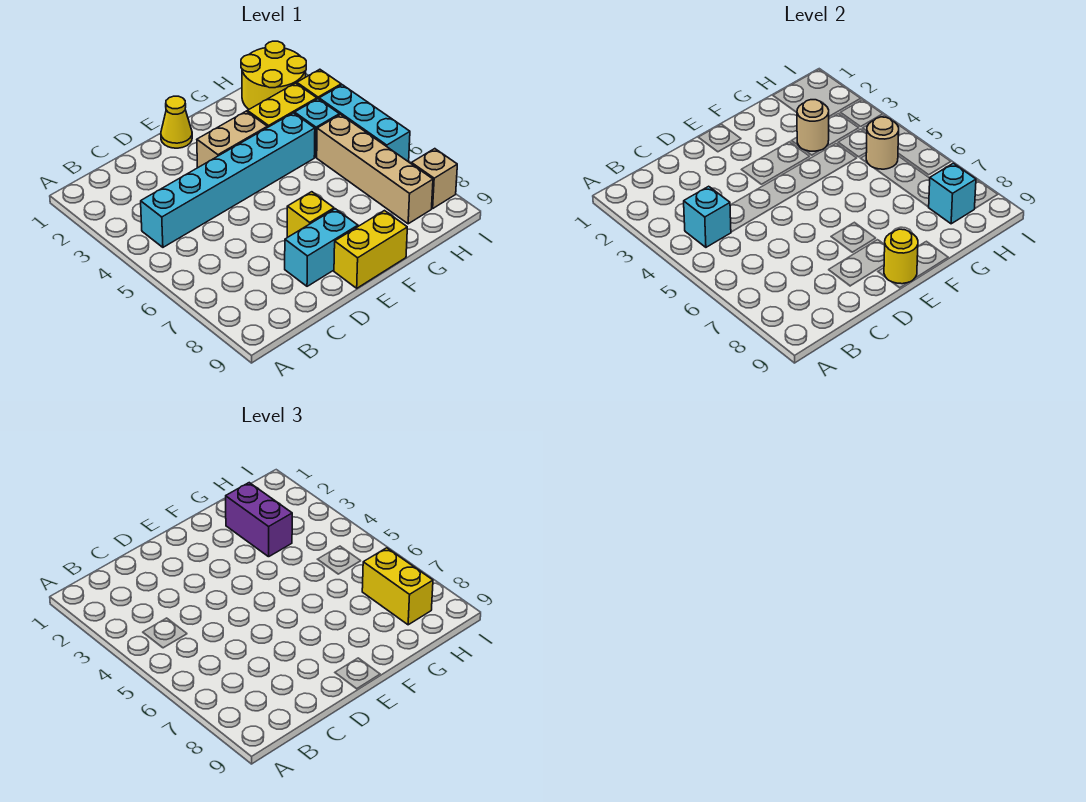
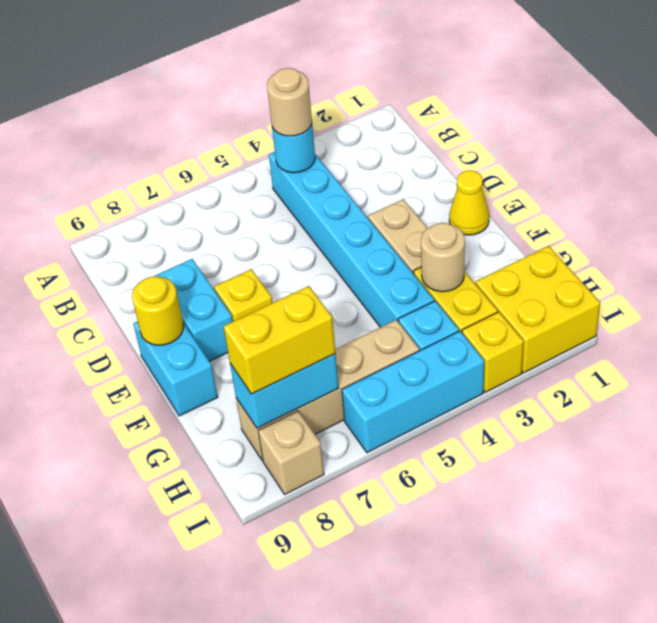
cyan 1x1 brick [684,186,731,247] -> cyan 1x1 round brick [272,124,315,173]
yellow 1x2 brick [334,211,407,288] -> cyan 1x2 brick [133,321,218,416]
purple 1x2 brick [226,483,292,557] -> none
yellow 2x2 round brick [241,41,306,109] -> yellow 2x2 brick [476,246,600,373]
tan 1x1 round brick [866,117,899,169] -> tan 1x1 round brick moved to [267,68,312,136]
cyan 1x1 brick [929,163,976,224] -> cyan 1x2 brick [230,354,339,428]

